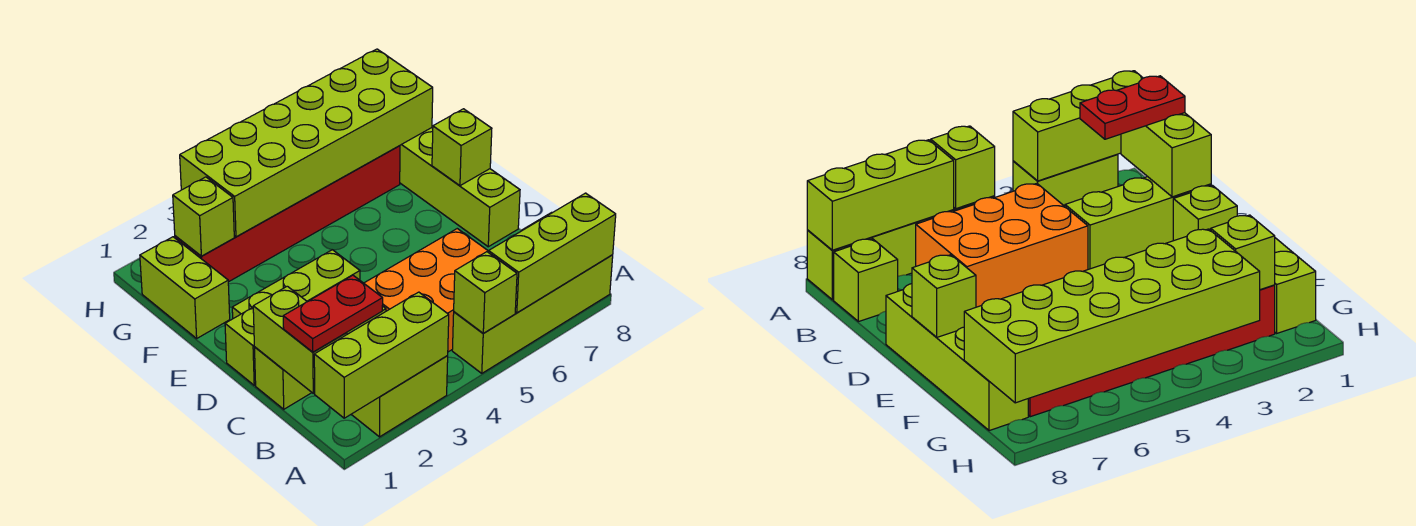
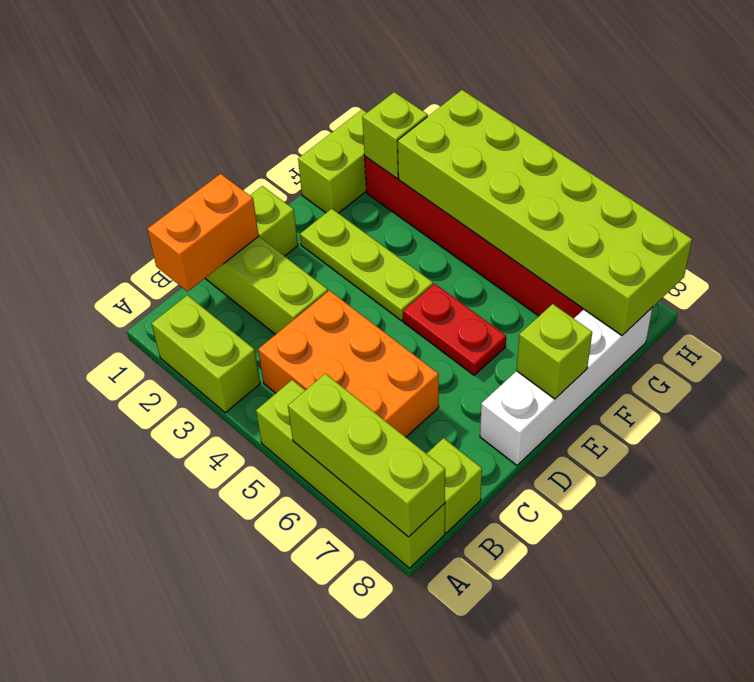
lime 1x3 brick [314,292,449,418] -> none
lime 1x1 brick [454,252,517,333] -> none
lime 1x2 brick [253,286,347,393] -> orange 1x2 brick [147,174,259,292]
red 1x2 plate [283,275,383,352] -> red 1x2 plate moved to [403,284,506,375]
lime 1x4 brick [400,128,520,247] -> white 1x4 brick [480,307,653,465]

